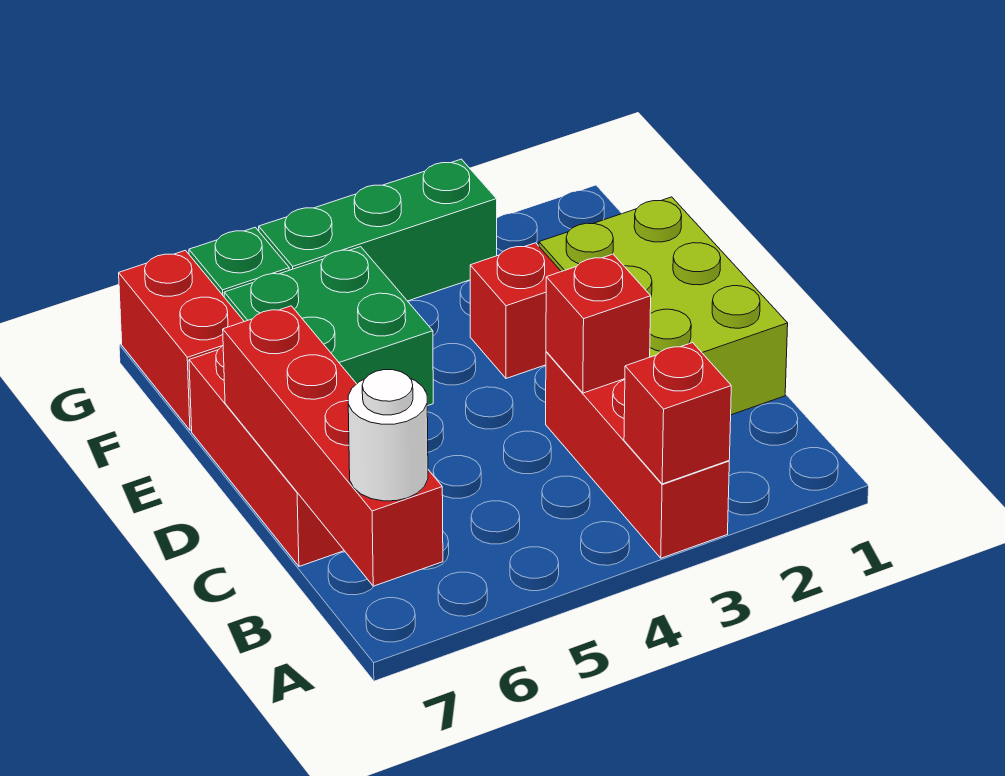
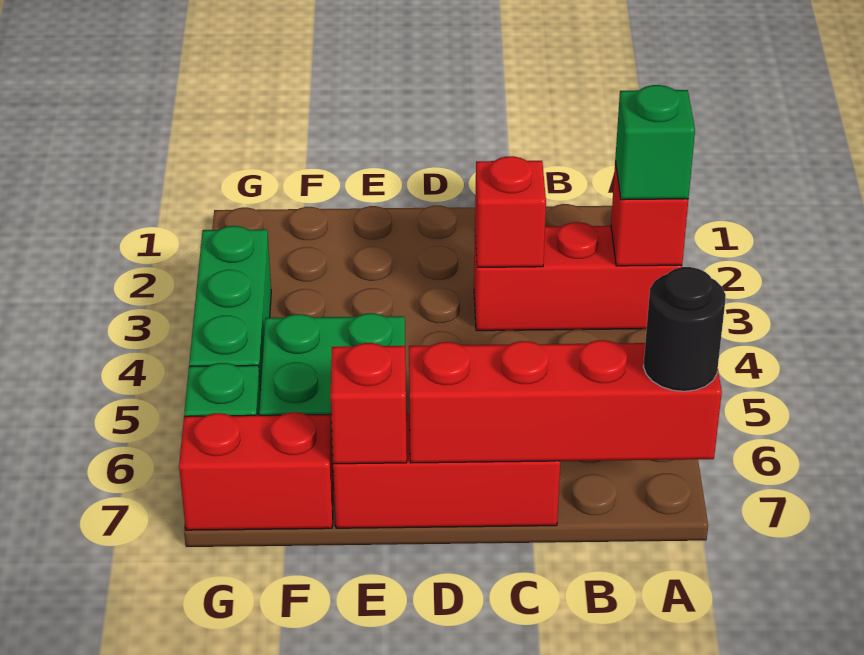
none -> green 1x1 brick [615,85,695,200]
white 1x1 round brick [348,370,428,501] -> black 1x1 round brick [643,267,726,391]
lime 2x3 brick [539,197,788,415] -> none
red 1x1 brick [470,243,561,378] -> red 1x1 brick moved to [331,343,407,464]

